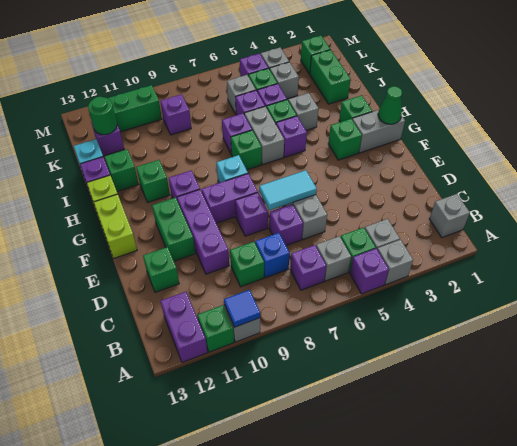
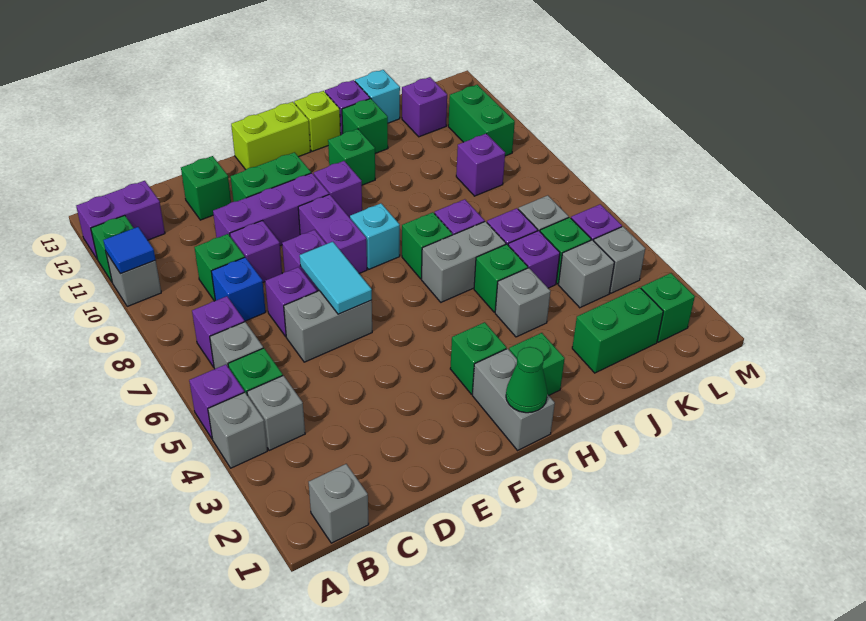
purple 1x1 brick [276,116,307,157] -> purple 1x1 brick moved to [230,221,282,282]
green 1x1 round brick [88,97,117,135] -> none

